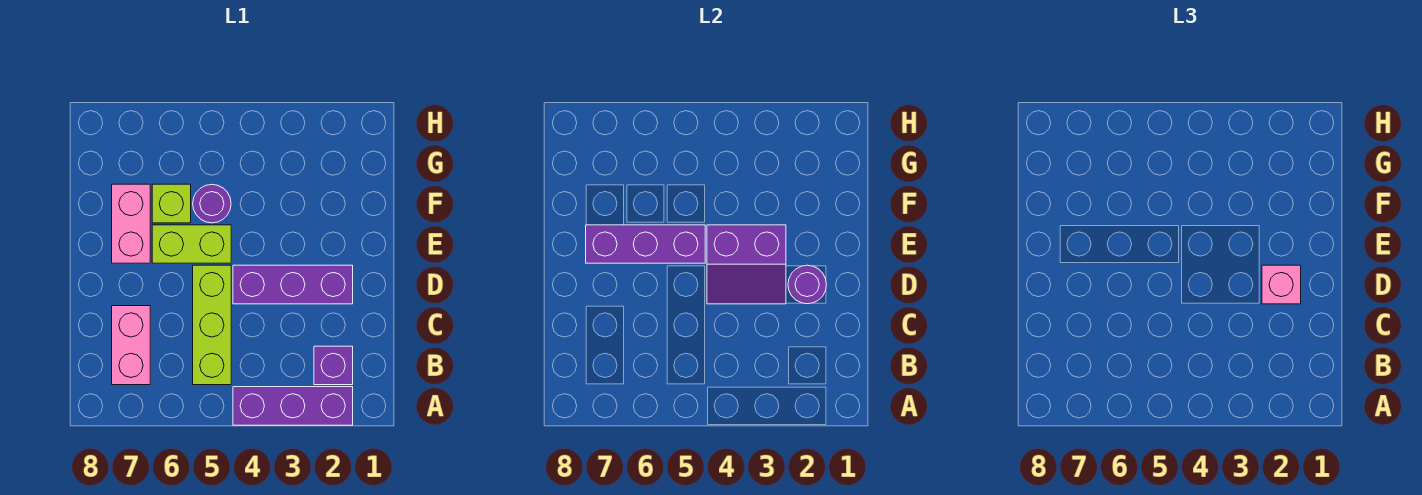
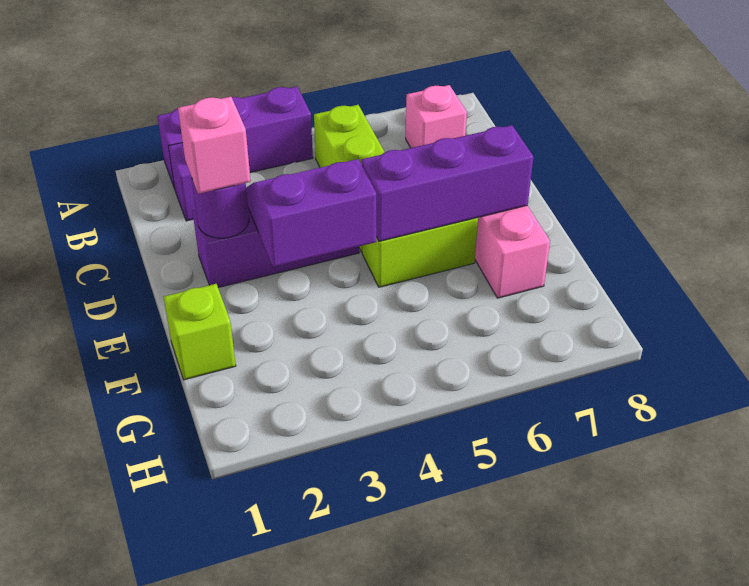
pink 1x2 brick [112,306,150,385] -> pink 1x1 brick [406,85,467,148]
purple 1x1 round brick [193,185,231,223] -> none
lime 1x1 brick [152,184,191,223] -> lime 1x1 brick moved to [164,284,236,380]

